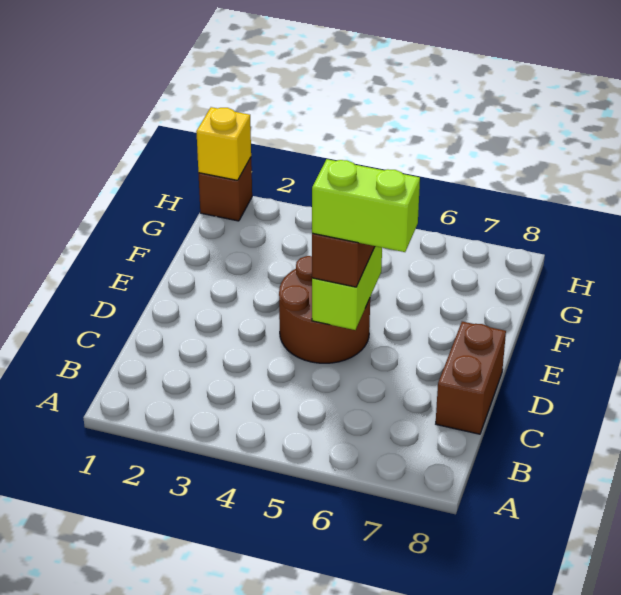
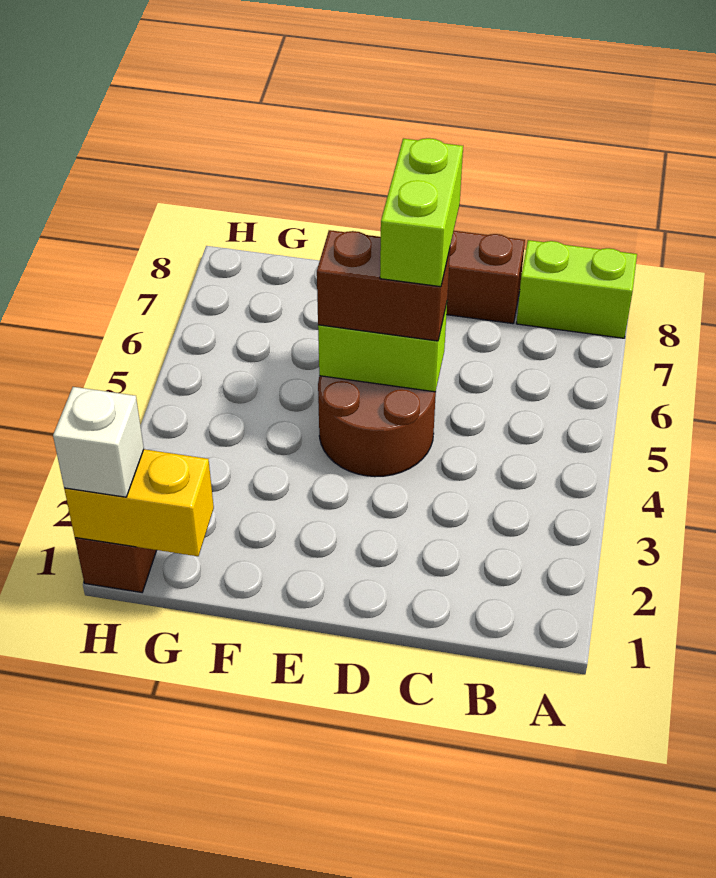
none -> lime 1x2 brick [516,240,637,338]
yellow 1x1 brick [196,107,251,180] -> yellow 1x2 brick [64,449,214,556]
none -> white 1x1 brick [53,387,144,497]

